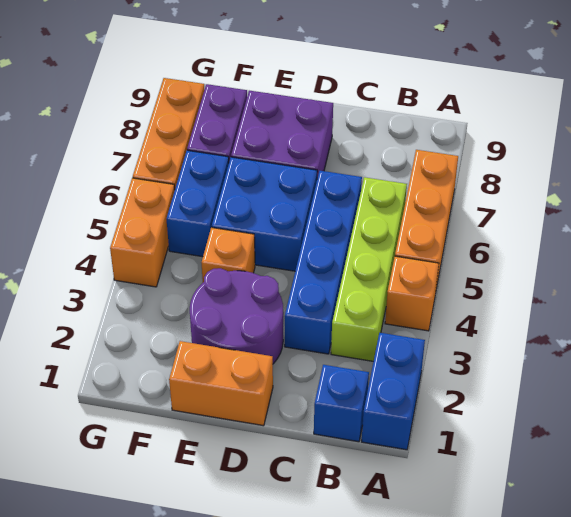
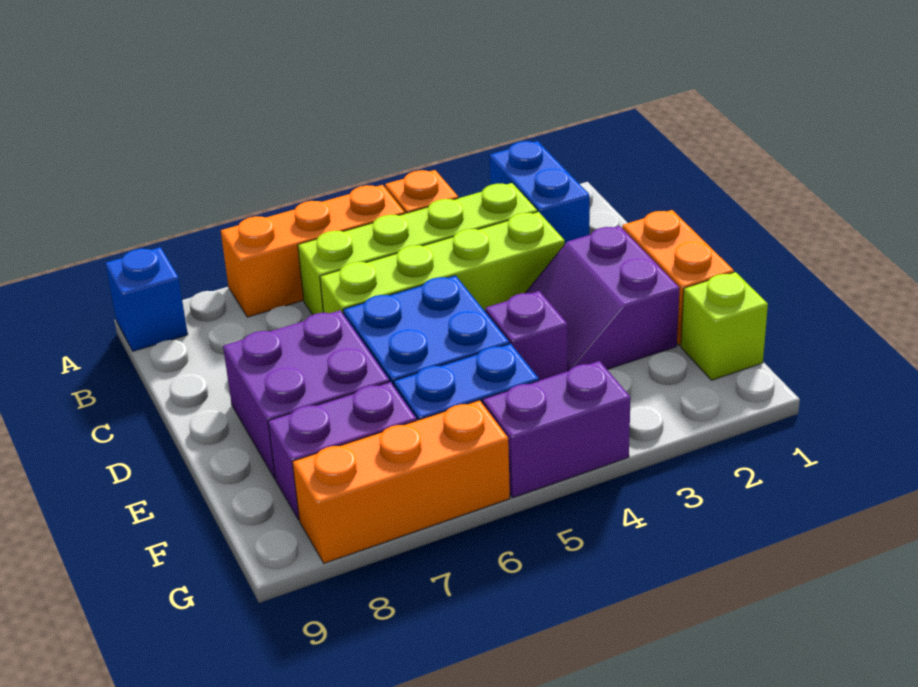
blue 1x2 brick [362,333,425,450] -> blue 1x2 brick turned to [490,141,590,244]
blue 1x1 brick [314,365,369,442] -> blue 1x1 brick moved to [105,247,188,351]
blue 1x4 brick [285,171,362,354] -> lime 1x4 brick [320,212,565,314]
purple 2x2 round brick [190,268,283,364] -> purple 2x2 slope [526,226,680,371]
orange 1x1 brick [201,227,255,282] -> purple 1x1 brick [485,291,567,381]
none -> lime 1x1 brick [681,272,768,380]
orange 1x2 brick [110,178,175,287] -> purple 1x2 brick [483,361,631,498]

